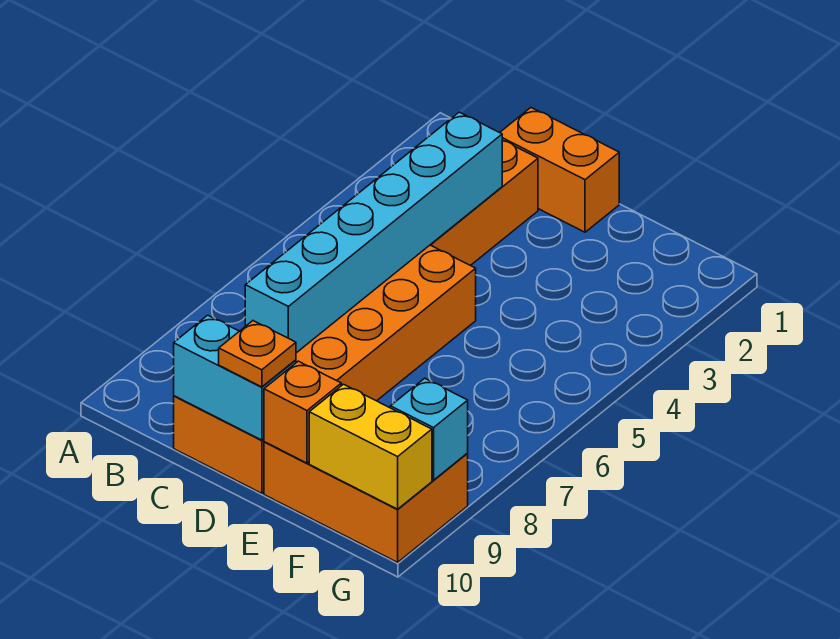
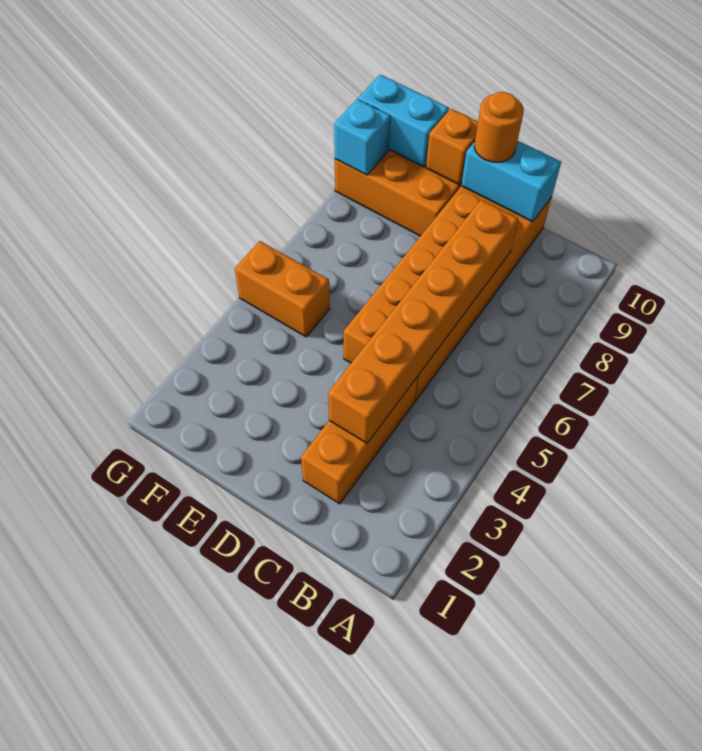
orange 1x2 brick [500,108,619,232] -> orange 1x2 brick moved to [235,241,330,337]
cyan 1x6 brick [245,112,502,353] -> orange 1x6 brick [328,200,518,443]
orange 1x1 plate [219,321,296,387] -> orange 1x1 round brick [474,92,524,162]
yellow 1x2 brick [309,384,432,509] -> cyan 1x2 brick [358,75,449,167]

